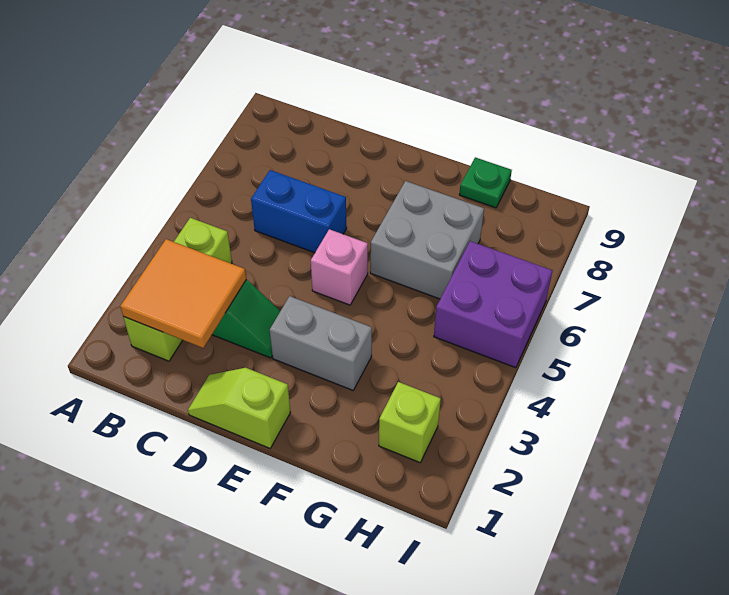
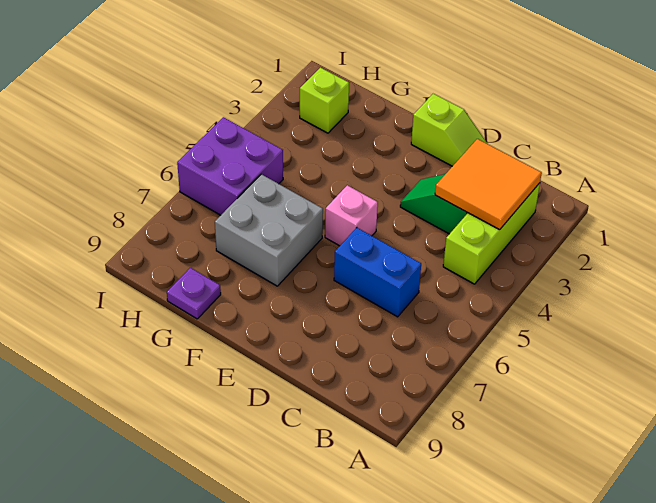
grey 1x2 brick [270,296,372,390] -> none
green 1x1 plate [459,157,512,208] -> purple 1x1 plate [167,268,221,319]

